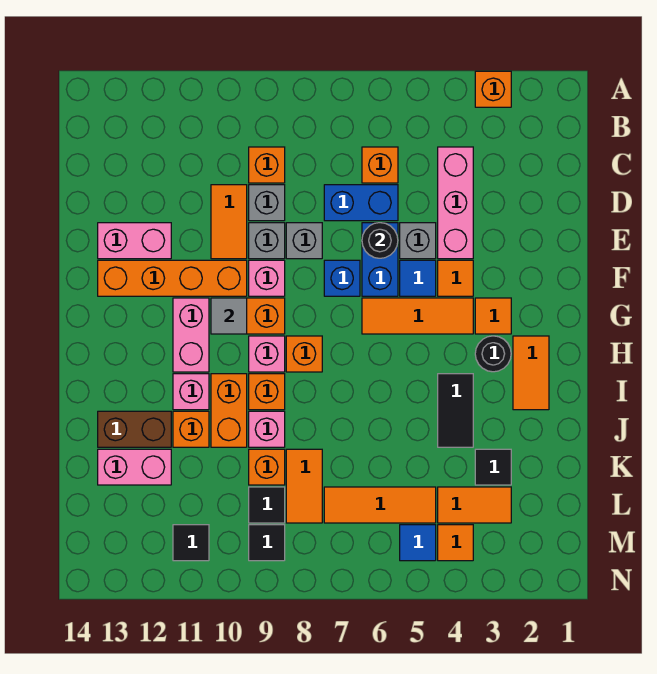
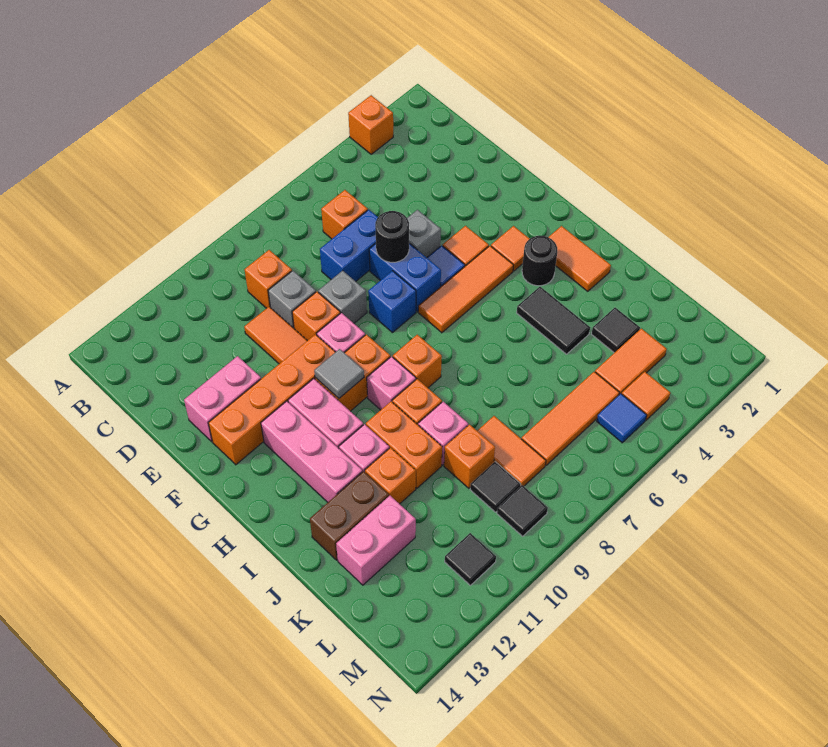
pink 1x3 brick [438,147,473,259] -> pink 1x3 brick moved to [261,401,362,502]
grey 1x1 brick [249,223,285,259] -> orange 1x1 brick [292,292,340,341]

